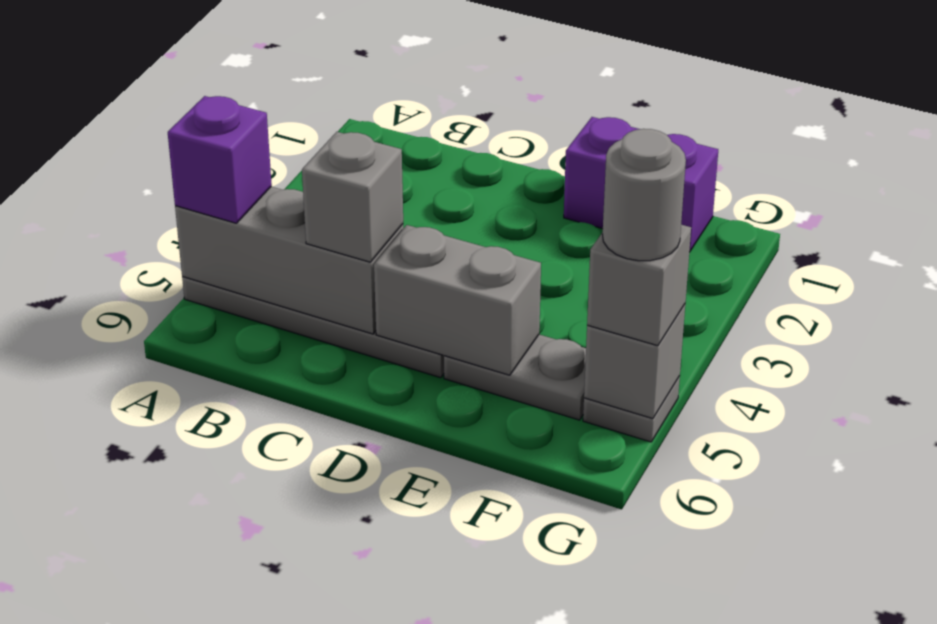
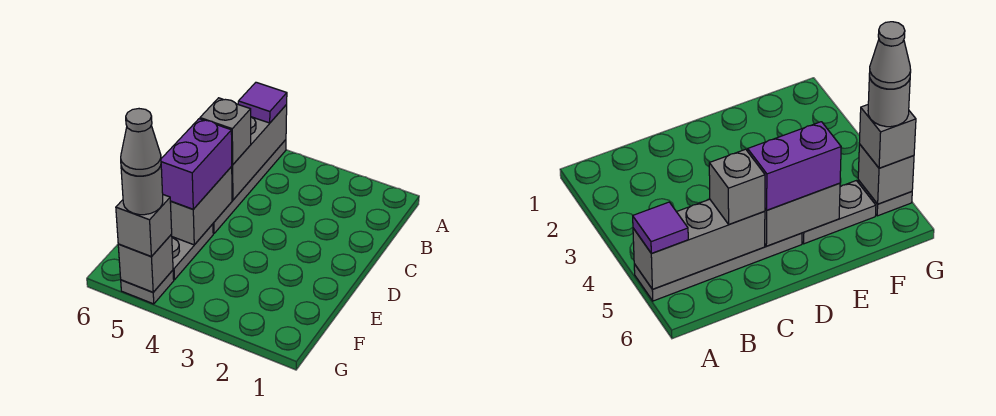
purple 1x1 brick [168,96,272,223] -> purple 1x1 tile [238,82,287,123]
purple 1x2 brick [564,117,718,252] -> purple 1x2 brick moved to [161,119,232,209]
none -> grey 1x1 cone [121,109,161,176]

